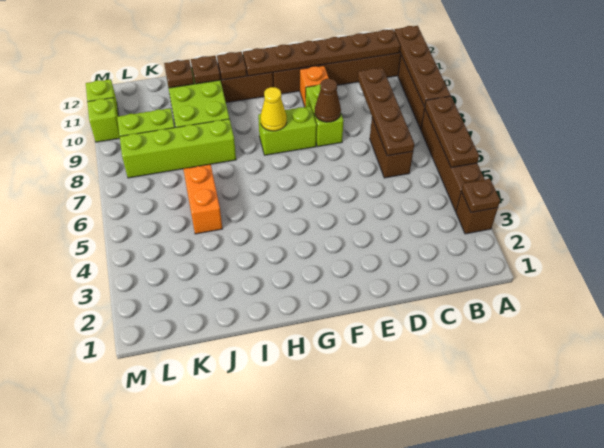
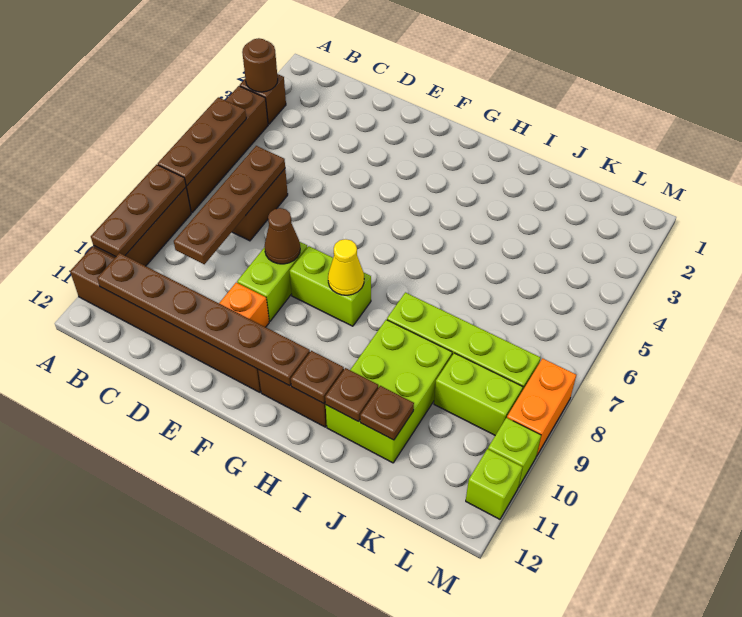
brown 1x1 plate [461,179,500,212] -> brown 1x1 round brick [242,38,278,92]
brown 1x4 plate [394,26,451,107] -> brown 1x3 plate [91,165,186,257]
orange 1x2 brick [183,164,222,234] -> orange 1x2 brick moved to [507,358,576,456]

